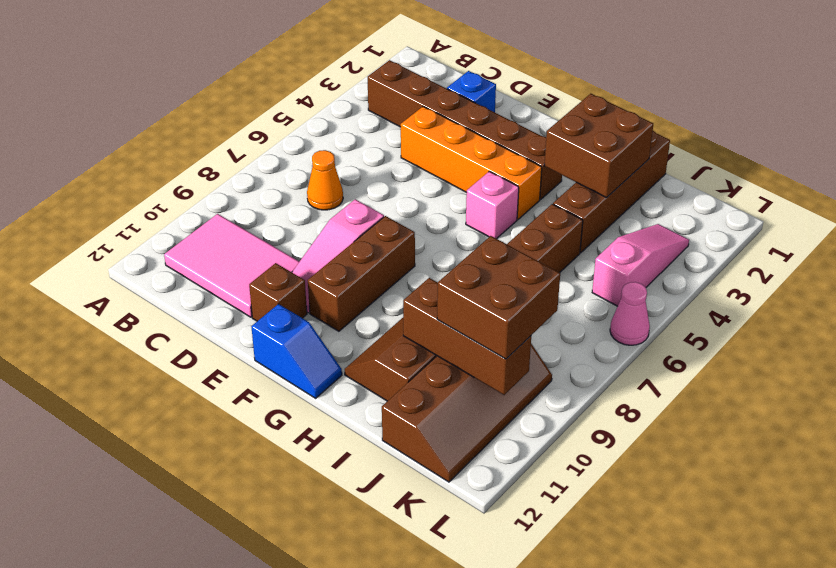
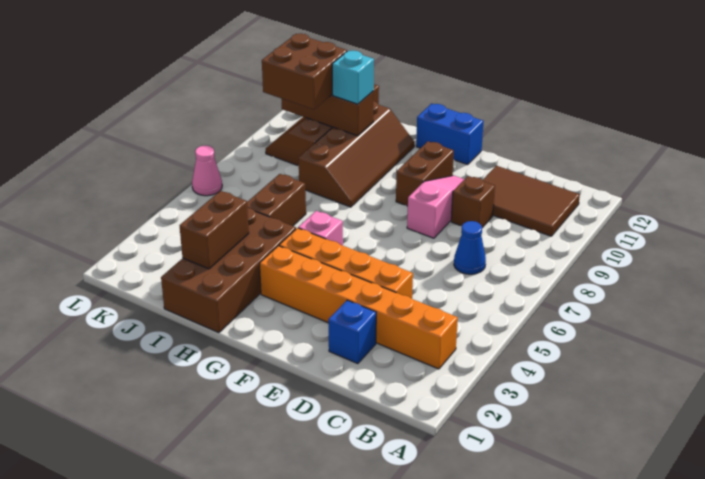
brown 1x6 brick [368,60,562,200] -> orange 1x6 brick [259,246,458,369]
pink 2x3 tile [164,214,300,317] -> brown 2x3 tile [483,166,580,236]
orange 1x1 cone [307,150,343,210] -> blue 1x1 cone [454,221,486,274]
brown 1x1 brick [249,263,307,321] -> brown 1x1 brick moved to [451,176,495,228]
brown 1x3 brick [308,216,415,331] -> brown 1x2 brick [396,141,454,206]
blue 1x2 slope [251,304,342,398] -> blue 1x2 brick [416,104,484,165]
brown 2x2 brick [544,94,653,198] -> brown 1x2 brick [180,191,249,269]
brown 1x4 brick [553,131,670,253] -> brown 2x4 brick [161,208,296,333]
none -> cyan 1x1 brick [332,50,374,104]
pink 1x3 slope [592,224,689,306] -> none

